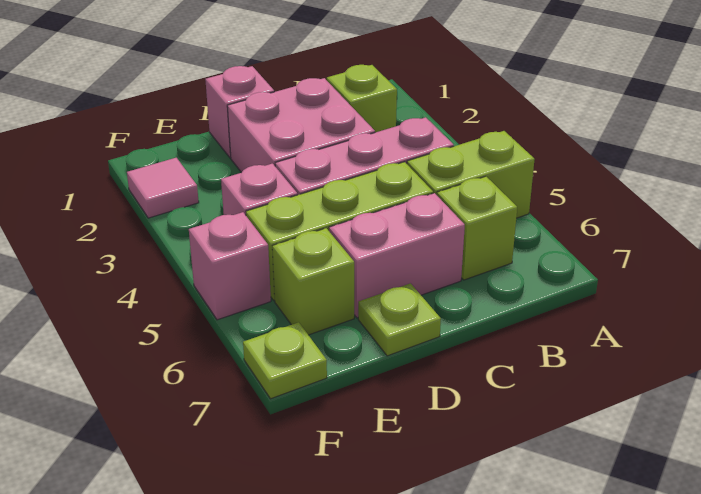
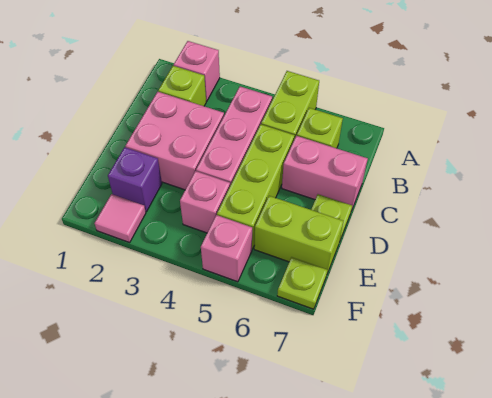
pink 1x2 brick [329,193,465,318] -> pink 1x2 brick turned to [282,136,368,211]
pink 1x1 brick [205,66,274,158] -> pink 1x1 brick moved to [174,41,220,101]
none -> purple 1x1 brick [108,147,162,212]
lime 1x1 brick [272,228,354,335] -> lime 1x2 brick [254,196,343,273]

